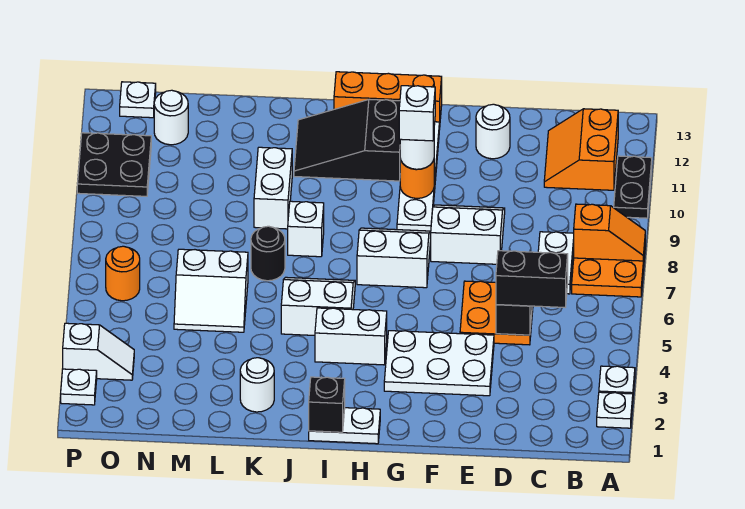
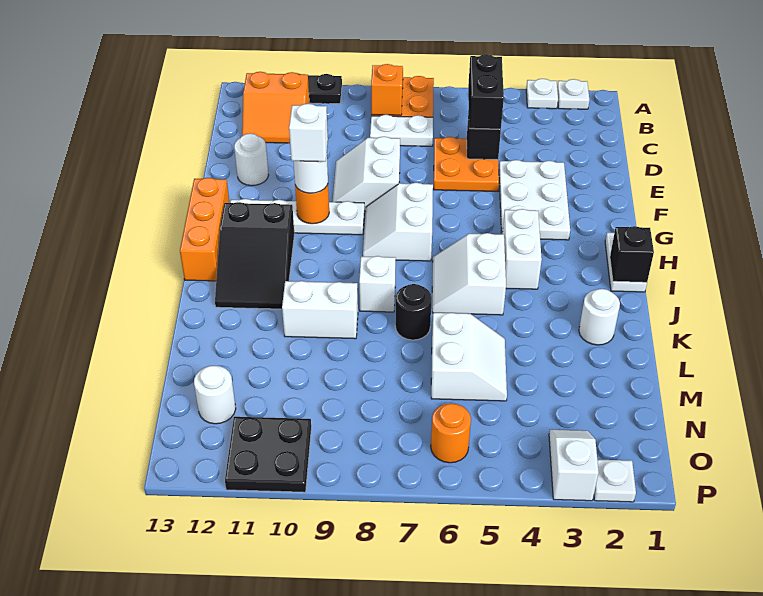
white 1x1 plate [120,82,156,118] -> none

